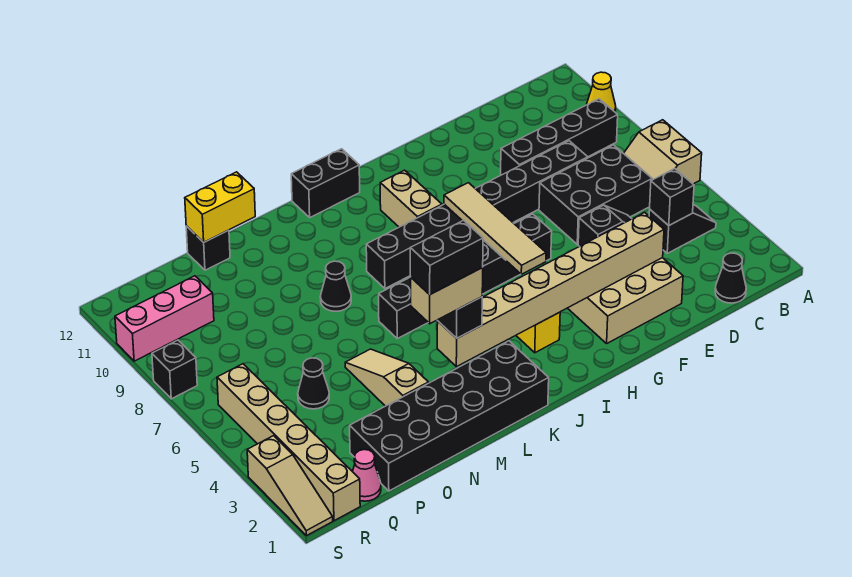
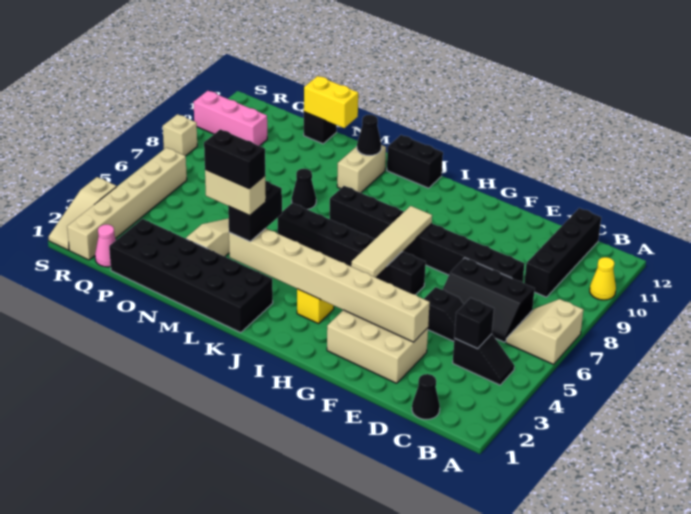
black 1x4 brick [501,99,618,175] -> black 1x4 brick turned to [524,208,601,297]
black 2x3 brick [539,145,652,244] -> black 2x3 slope [443,258,535,342]
tan 1x2 brick [380,170,442,227] -> tan 1x2 brick moved to [337,145,386,193]
black 1x1 cone [298,358,329,409] -> black 1x1 cone moved to [357,115,381,156]
black 1x1 brick [152,340,197,399] -> tan 1x1 brick [163,114,197,156]

